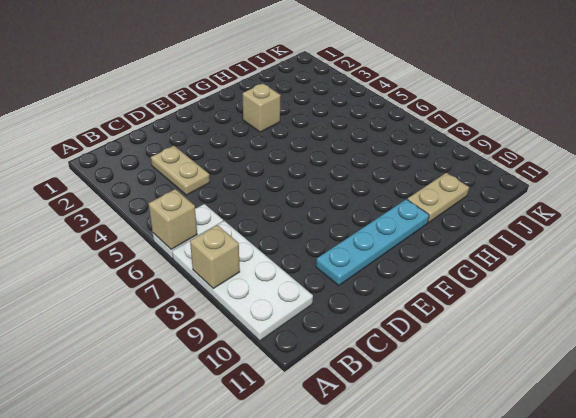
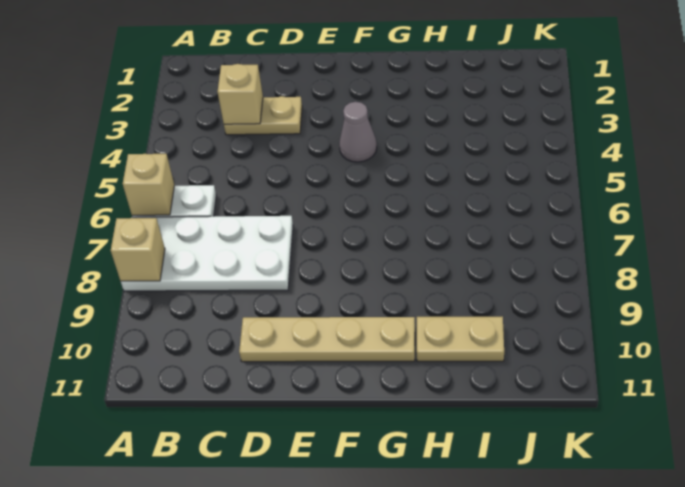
white 2x4 plate [172,221,313,341] -> white 2x4 plate turned to [121,216,293,291]
tan 1x2 plate [151,146,210,195] -> tan 1x2 plate turned to [224,96,302,135]
cyan 1x4 plate [316,199,429,285] -> tan 1x4 plate [239,317,415,362]
none -> grey 1x1 cone [339,102,377,162]
tan 1x1 brick [243,83,281,132] -> tan 1x1 brick moved to [218,64,263,124]

